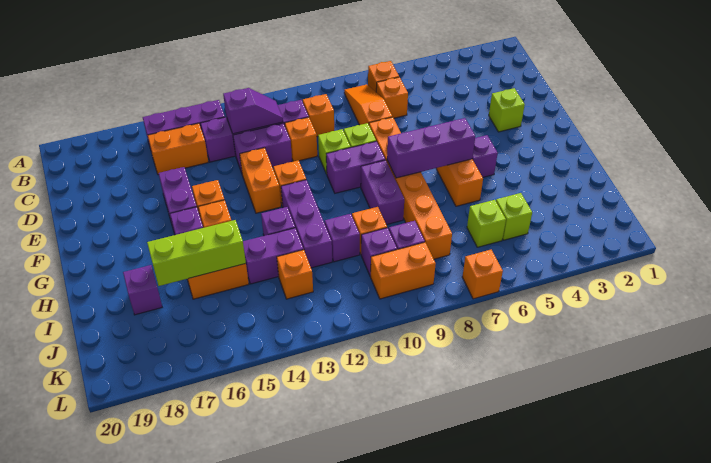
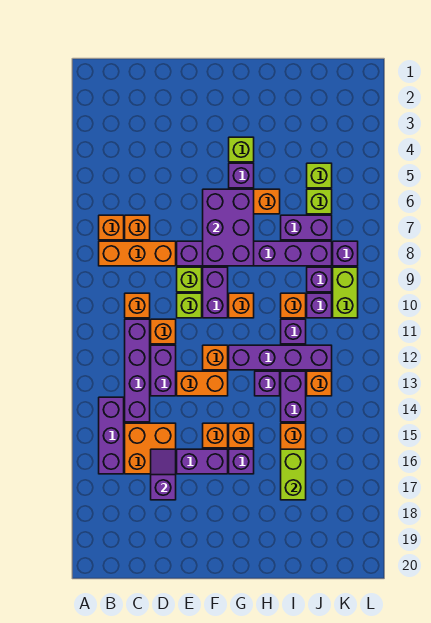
orange 1x3 slope [344,84,392,125] -> orange 1x3 brick [99,241,176,266]
purple 1x2 slope [223,88,283,134] -> purple 1x2 slope moved to [151,449,176,500]
orange 1x2 brick [148,123,208,175] -> orange 2x2 brick [125,423,176,474]
lime 1x1 brick [489,88,525,132] -> lime 1x1 brick moved to [229,137,254,162]
orange 1x6 brick [369,117,452,259] -> purple 1x6 brick [177,241,332,266]
purple 1x3 brick [387,118,475,178] -> purple 2x3 brick [203,189,254,266]
purple 1x2 brick [361,160,404,225] -> purple 1x2 brick moved to [281,215,332,240]
purple 1x3 brick [281,180,332,268] -> purple 1x4 brick [229,345,332,370]
lime 1x3 brick [147,220,246,286] -> lime 1x2 brick [281,449,306,500]
purple 1x1 brick [123,265,162,315] -> purple 1x1 brick moved to [333,241,358,266]
orange 1x2 brick [371,242,436,299] -> lime 1x2 brick [333,267,358,318]
orange 1x1 brick [462,250,503,299] -> orange 1x1 brick moved to [229,293,254,318]

